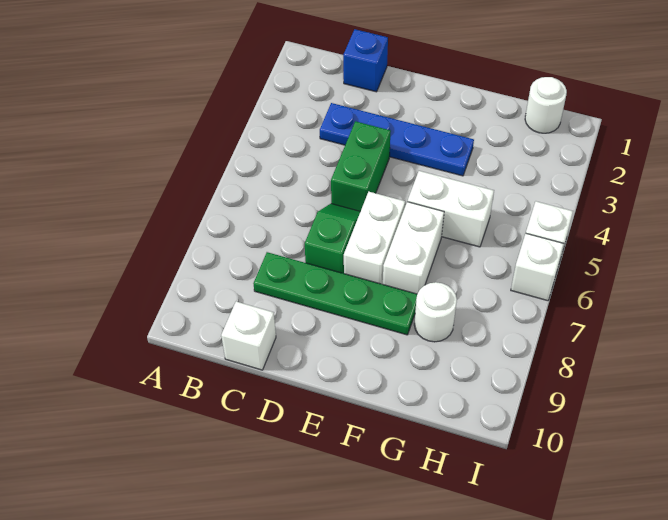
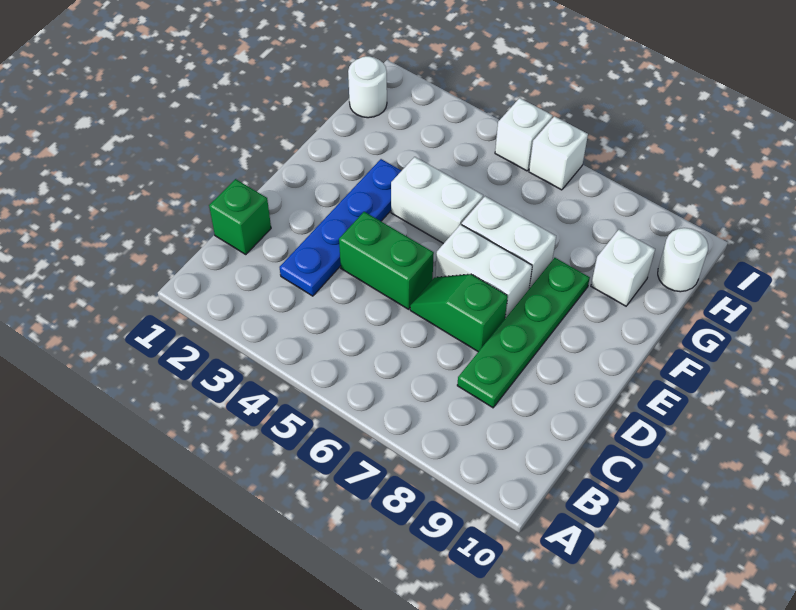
blue 1x1 brick [343,29,388,92] -> green 1x1 brick [209,179,271,254]
white 1x1 brick [221,302,276,370] -> white 1x1 brick moved to [591,230,655,306]
white 1x2 brick [408,171,494,247] -> white 1x2 brick turned to [391,157,483,244]
white 1x1 round brick [414,282,457,342] -> white 1x1 round brick moved to [658,228,708,292]

